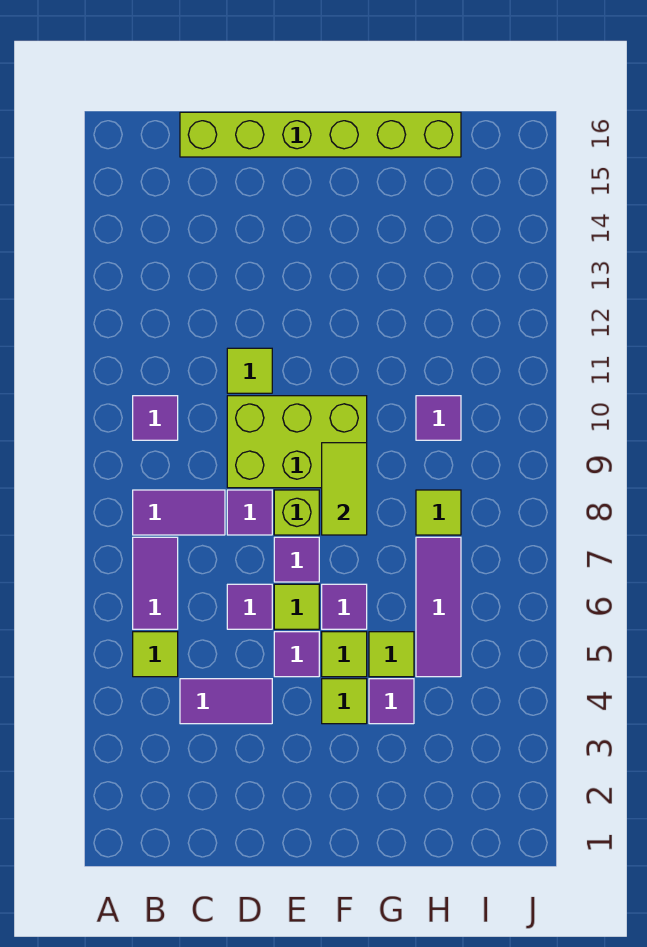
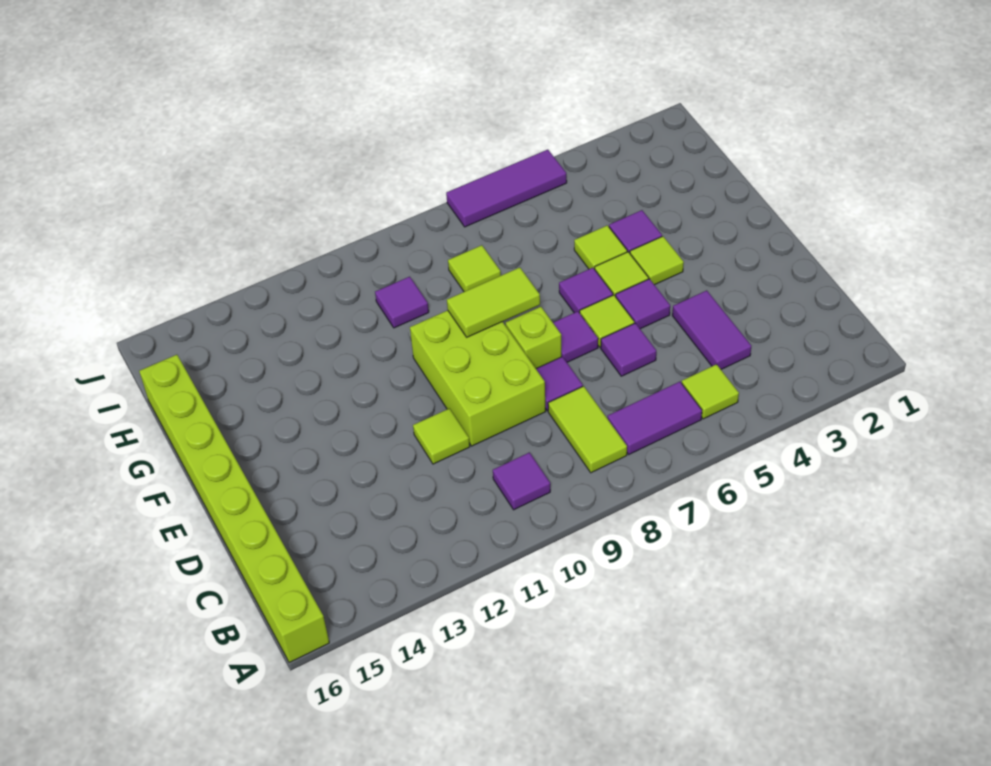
purple 1x2 tile [133,490,225,535] -> lime 1x2 tile [548,386,627,473]
lime 1x6 brick [180,112,461,157] -> lime 1x8 brick [139,355,329,663]
purple 1x3 tile [416,537,461,677] -> purple 1x3 tile moved to [446,150,567,227]

